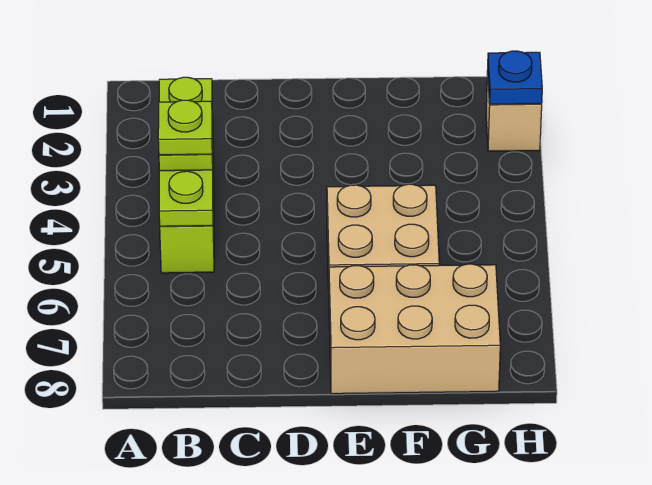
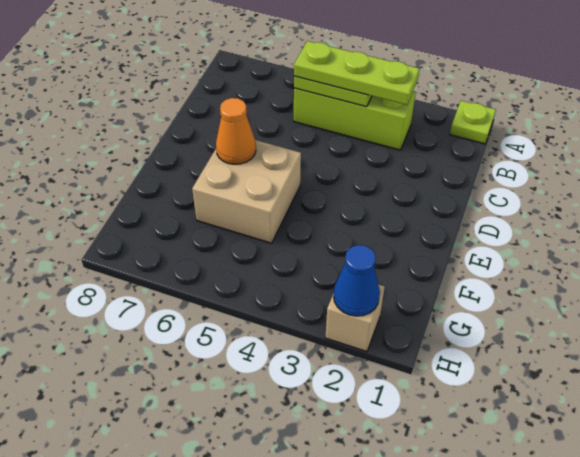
lime 1x2 plate [159,77,213,171] -> lime 1x3 plate [294,41,419,105]
lime 1x1 plate [158,100,212,155] -> lime 1x1 plate moved to [450,101,496,144]
none -> orange 1x1 cone [216,98,256,164]
tan 2x3 brick [329,264,500,394] -> none
blue 1x1 plate [488,51,542,104] -> blue 1x1 cone [334,245,380,316]

